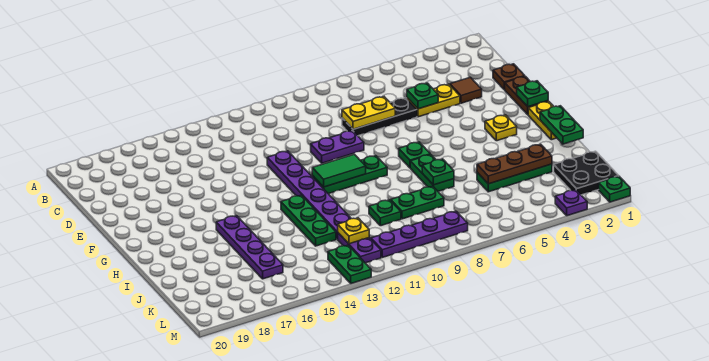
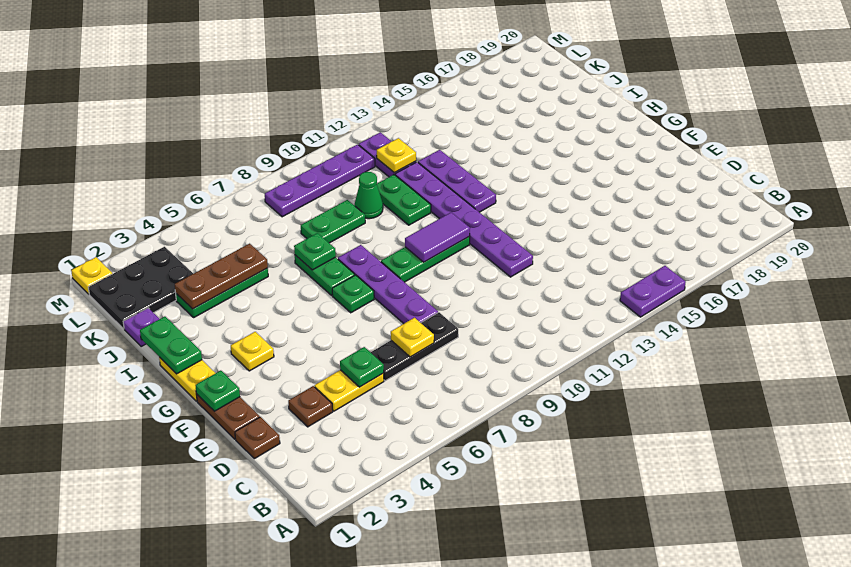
brown 1x1 tile [450,77,482,103] -> brown 1x1 plate [288,386,333,427]
yellow 1x2 plate [342,97,395,129] -> yellow 1x1 plate [391,318,434,357]
purple 1x2 plate [311,131,364,163] -> purple 1x2 plate moved to [620,266,686,317]
green 1x2 tile [312,154,366,187] -> purple 1x2 tile [405,212,470,262]
green 1x3 plate [281,195,336,246] -> purple 1x3 plate [418,150,496,212]
purple 1x4 plate [216,216,283,279] -> purple 1x4 plate moved to [338,245,438,324]
green 1x1 plate [369,200,401,226] -> green 1x1 cone [354,172,383,219]
black 2x2 plate [554,151,618,195] -> black 2x3 plate [88,247,193,329]
green 1x2 plate [328,245,371,283] -> green 1x2 plate moved to [377,175,431,225]
green 1x1 plate [599,176,630,202] -> yellow 1x1 plate [71,257,112,294]
purple 1x1 plate [555,190,587,216] -> purple 1x1 plate moved to [123,308,159,346]

